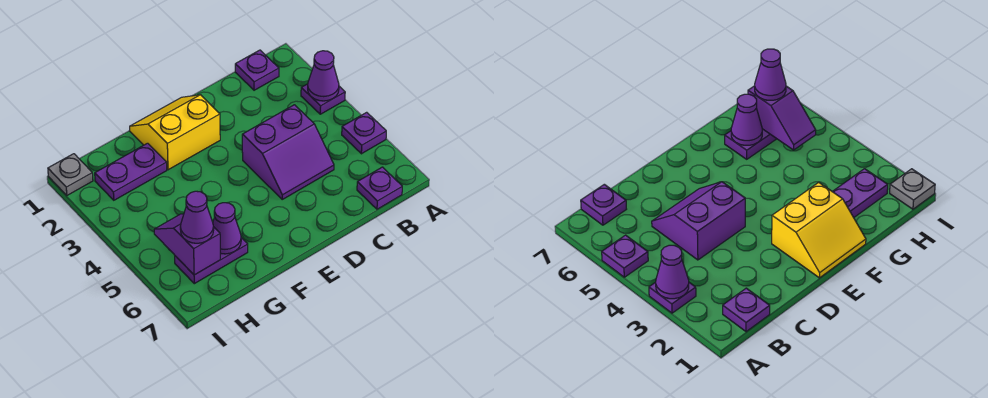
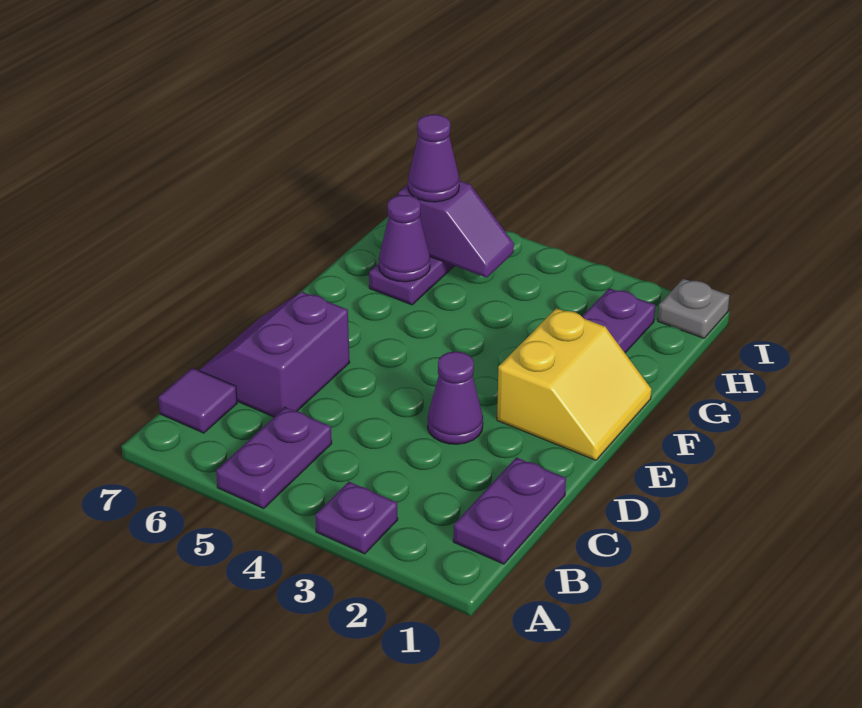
purple 1x1 cone [308,51,339,101] -> purple 1x1 cone moved to [428,352,483,444]
purple 1x1 plate [342,112,386,154] -> purple 1x2 plate [216,407,332,509]
purple 1x1 plate [235,50,279,90] -> purple 1x2 plate [453,457,566,564]
purple 1x1 plate [357,167,402,209] -> purple 1x1 tile [158,368,237,433]
purple 2x2 slope [242,105,334,199] -> purple 2x2 slope moved to [199,292,350,417]

